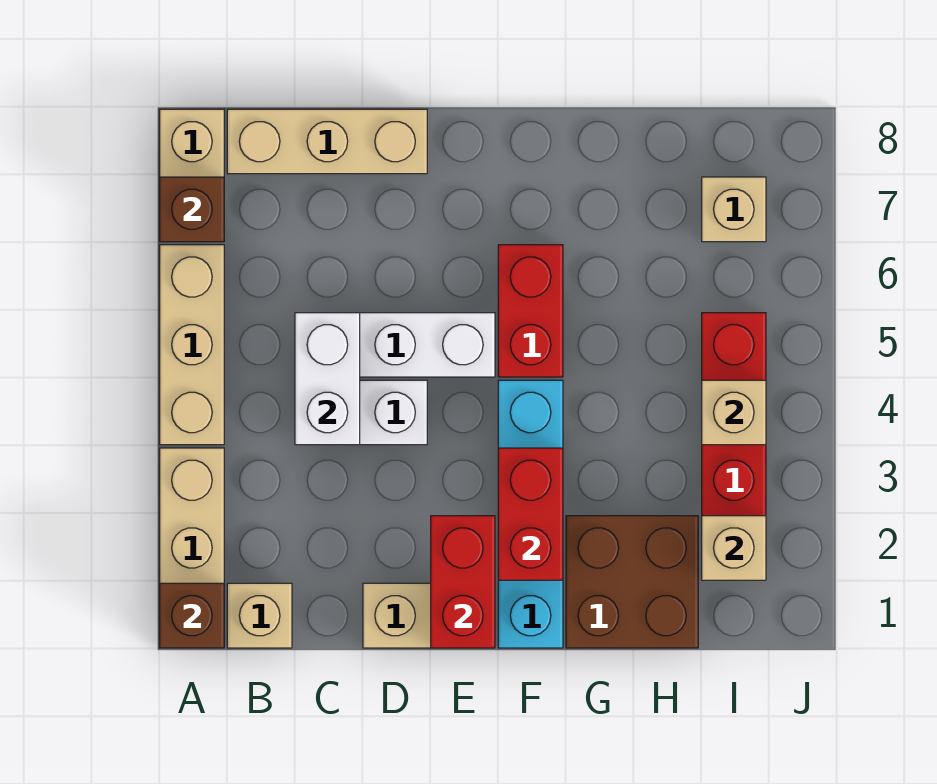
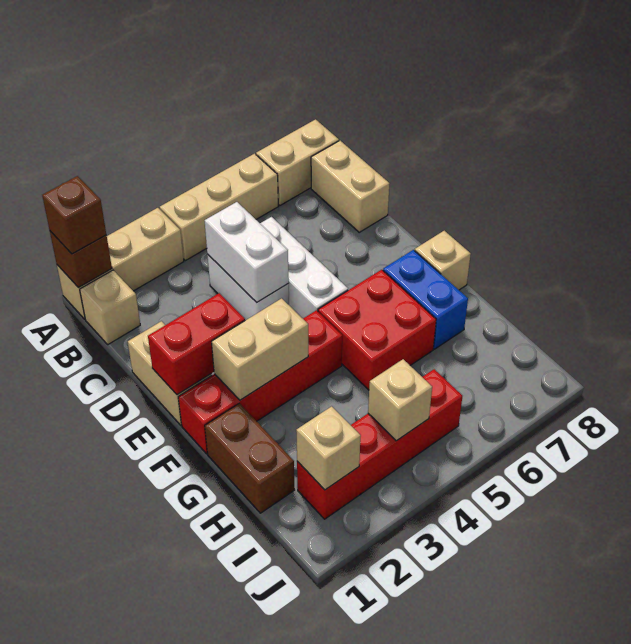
brown 1x1 brick [160,177,224,242] -> brown 1x1 brick moved to [42,176,106,254]
tan 1x3 brick [227,109,427,174] -> tan 1x2 brick [311,141,390,232]
white 1x2 brick [295,313,360,445] -> white 1x2 brick turned to [205,202,289,302]
cyan 1x4 brick [498,380,563,648] -> red 1x4 brick [178,310,342,454]
red 1x2 brick [498,448,563,580] -> tan 1x2 brick [212,298,308,400]
red 1x2 brick [498,245,563,377] -> red 2x2 brick [318,270,436,390]
none -> blue 1x2 brick [383,250,468,349]
brown 2x2 brick [566,516,698,648] -> brown 1x2 brick [205,403,294,513]
tan 1x1 brick [702,177,766,242] -> tan 1x1 brick moved to [415,231,471,290]

